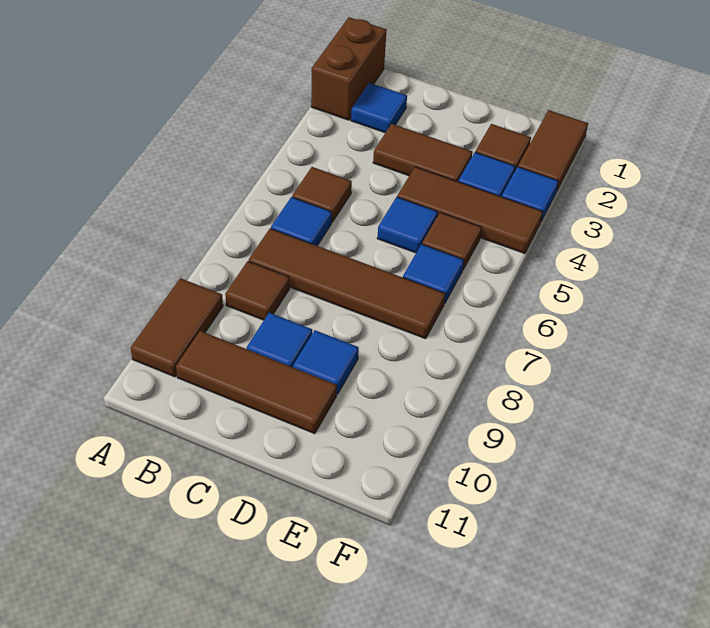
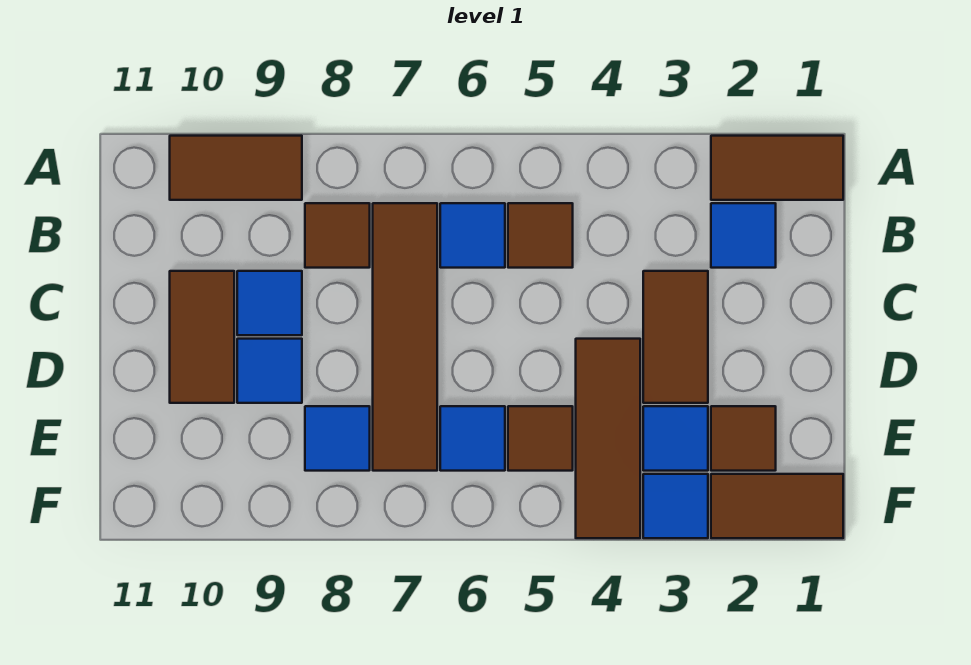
brown 1x2 brick [311,17,387,120] -> brown 1x2 tile [711,136,843,200]
brown 1x3 tile [176,331,337,434] -> brown 1x2 tile [170,271,234,403]
blue 1x1 tile [377,197,438,253] -> blue 1x1 tile moved to [305,406,370,471]

